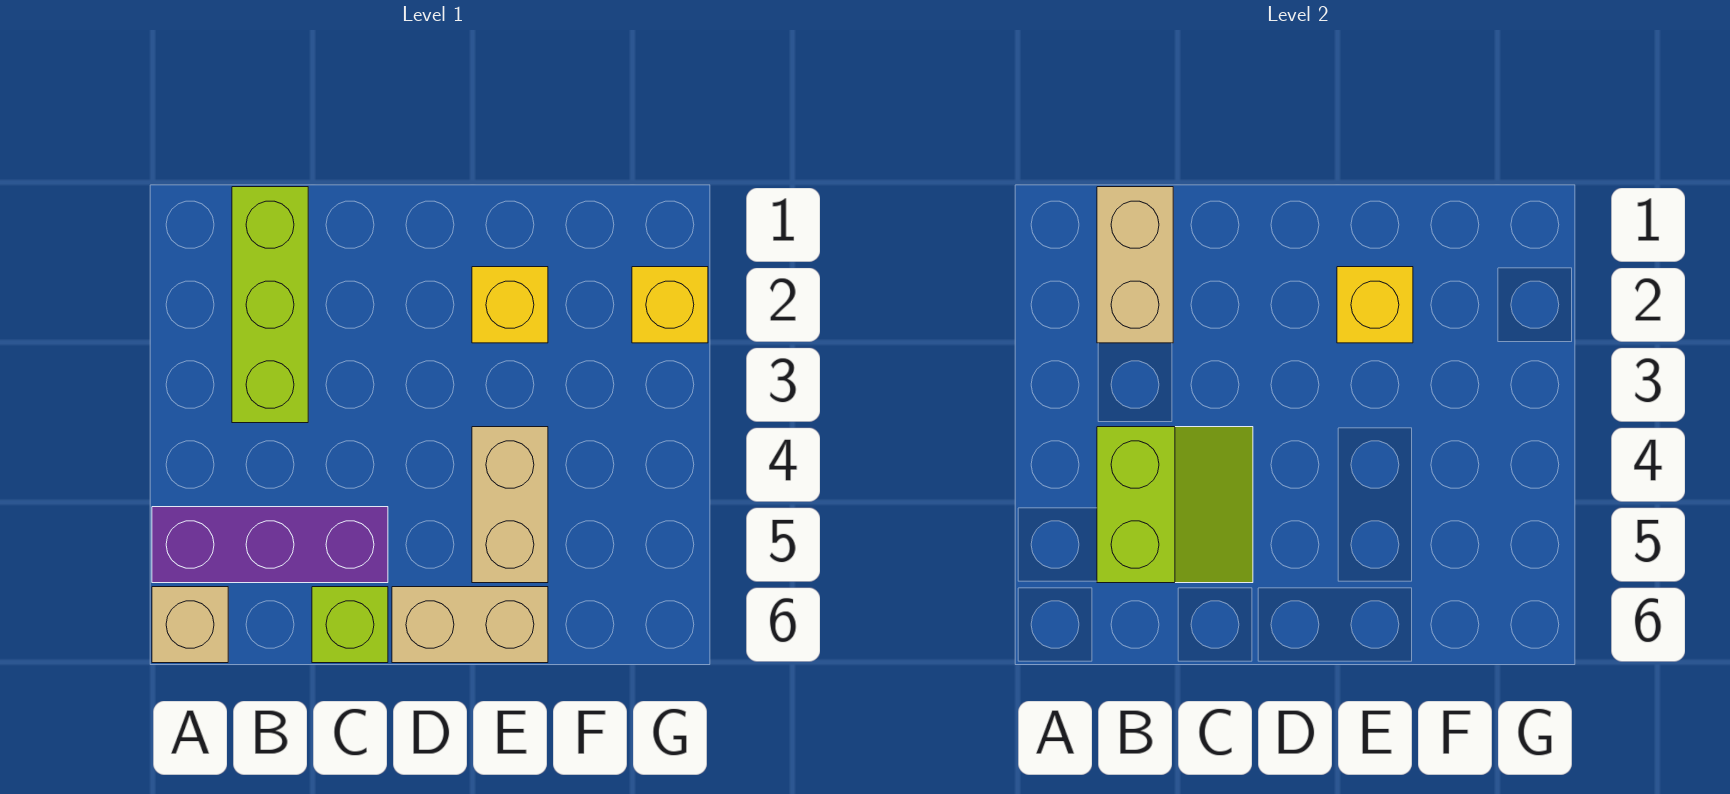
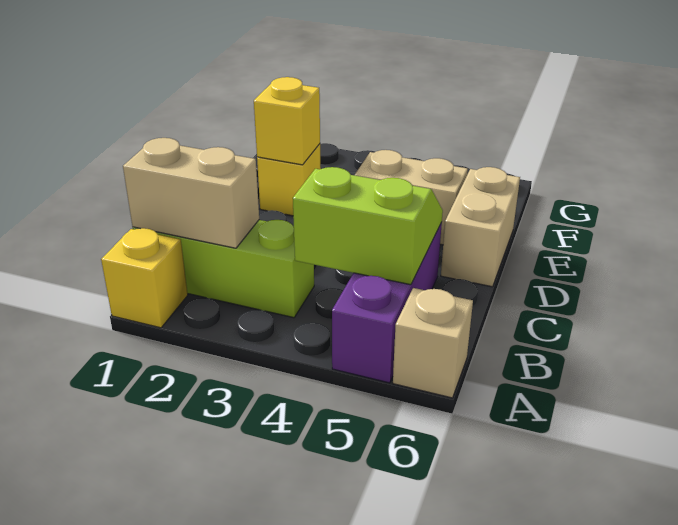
lime 1x1 brick [312,587,388,663] -> none
yellow 1x1 brick [632,267,708,343] -> yellow 1x1 brick moved to [101,228,188,328]

